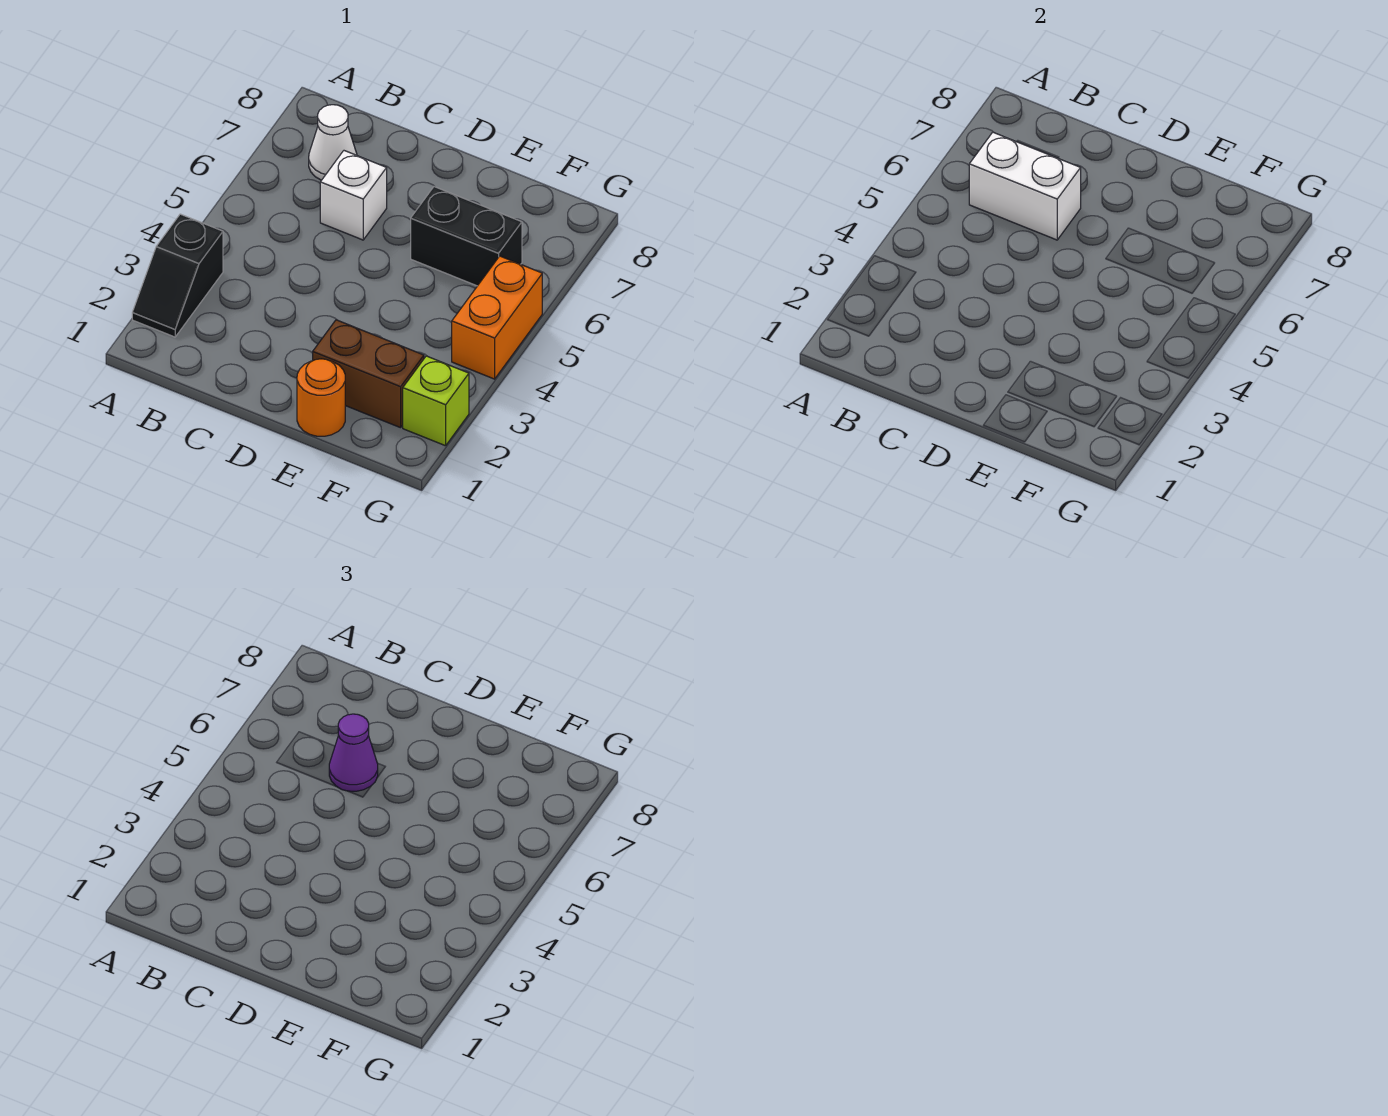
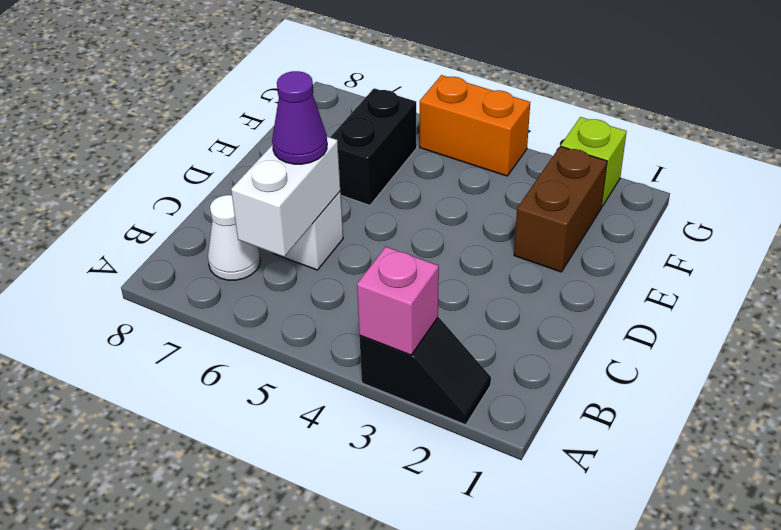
none -> pink 1x1 brick [357,247,439,355]
orange 1x1 round brick [297,359,345,436] -> none

